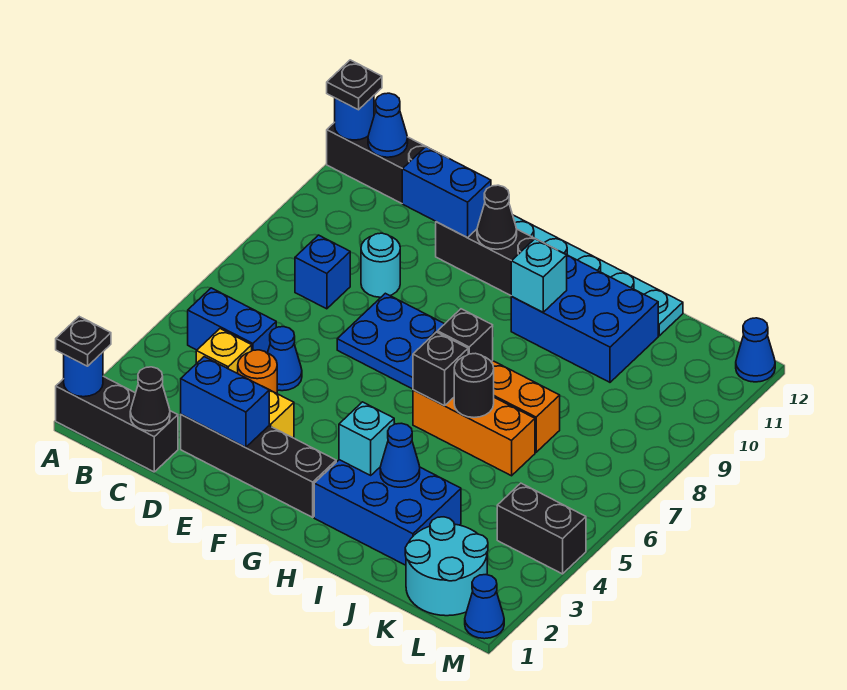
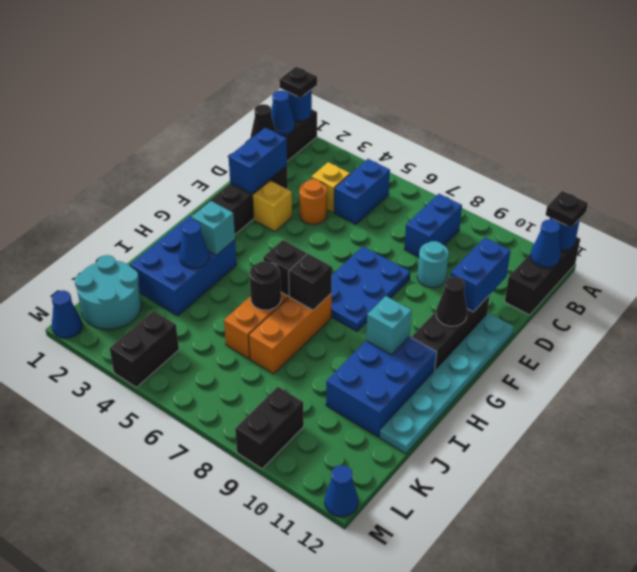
blue 1x1 brick [295,235,350,309] -> blue 1x2 brick [404,194,462,257]
blue 1x1 cone [268,327,302,391] -> blue 1x1 cone moved to [271,90,295,135]
none -> black 1x2 brick [235,387,304,469]

